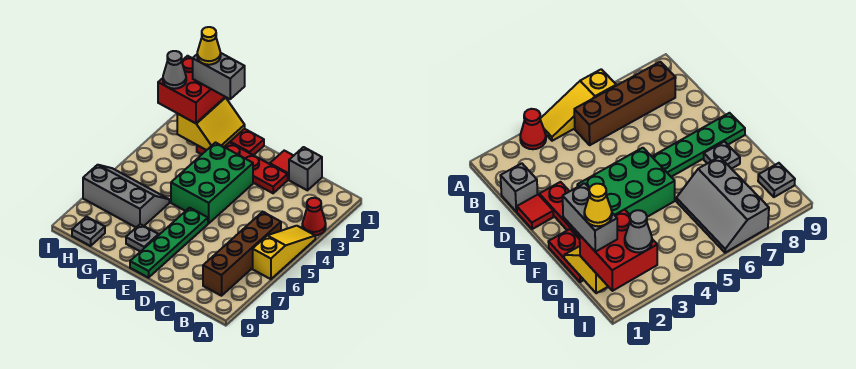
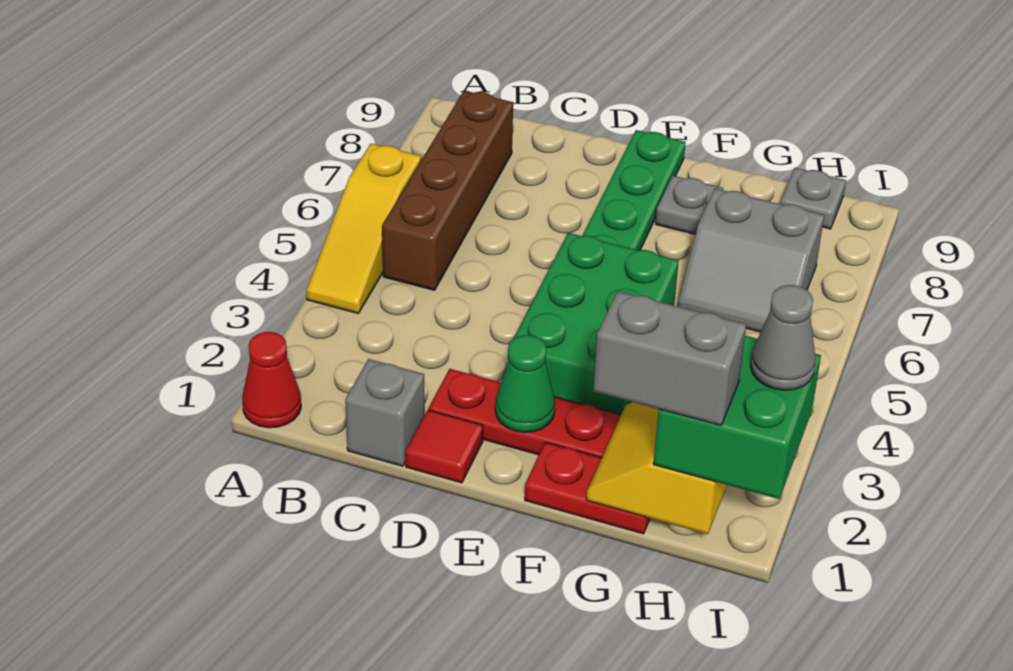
red 1x1 cone [302,198,326,235] -> red 1x1 cone moved to [242,332,301,428]
none -> green 1x1 cone [495,335,555,432]
grey 2x3 slope [83,165,169,227] -> grey 2x2 slope [678,188,824,332]
red 2x2 brick [158,56,225,123] -> green 2x2 brick [653,336,821,499]
yellow 1x1 cone [197,27,221,65] -> none

